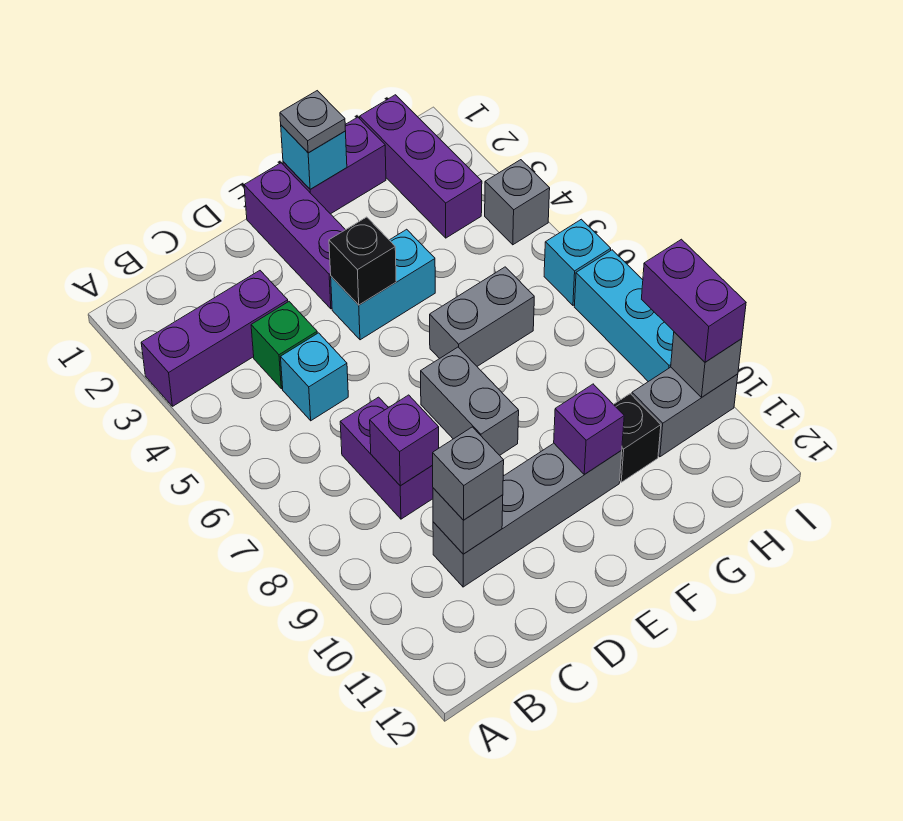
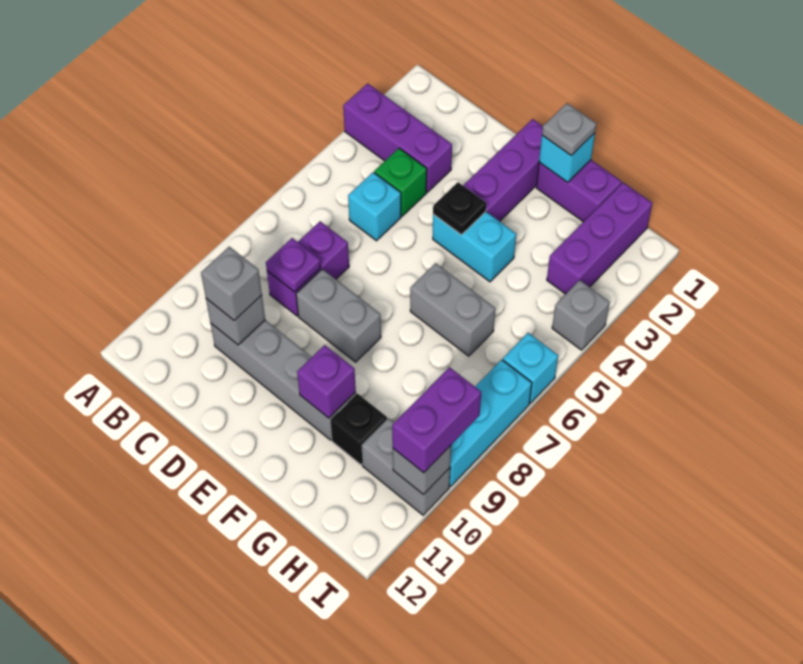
purple 1x1 brick [370,395,439,486] -> purple 1x1 plate [266,238,321,292]
black 1x1 brick [329,217,396,305] -> black 1x1 plate [433,182,487,235]
grey 1x2 brick [421,347,519,455] -> grey 1x2 brick turned to [296,269,381,362]

